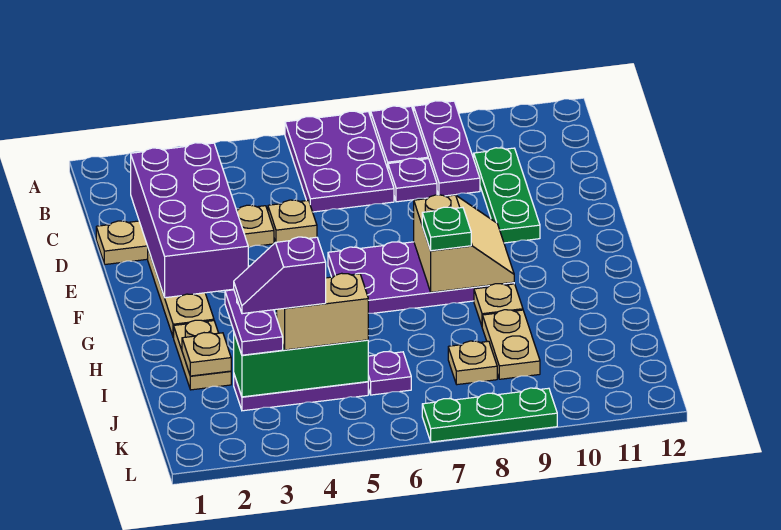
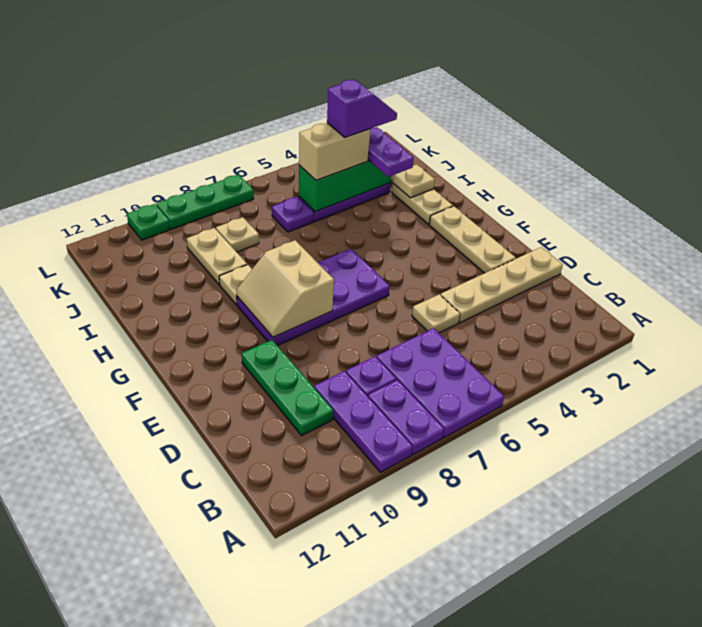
purple 2x4 brick [131,143,248,298] -> none
green 1x1 plate [422,207,471,251] -> green 1x1 plate moved to [127,204,170,240]

